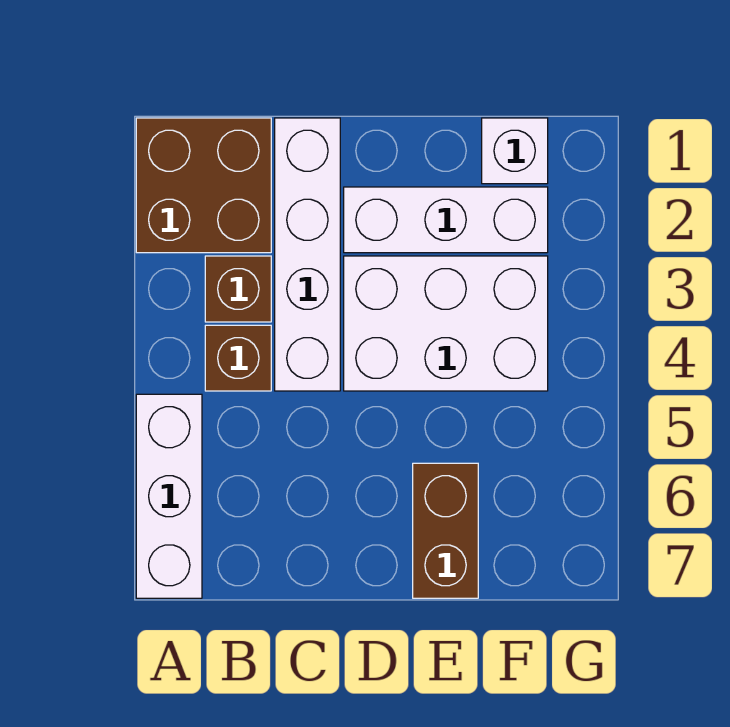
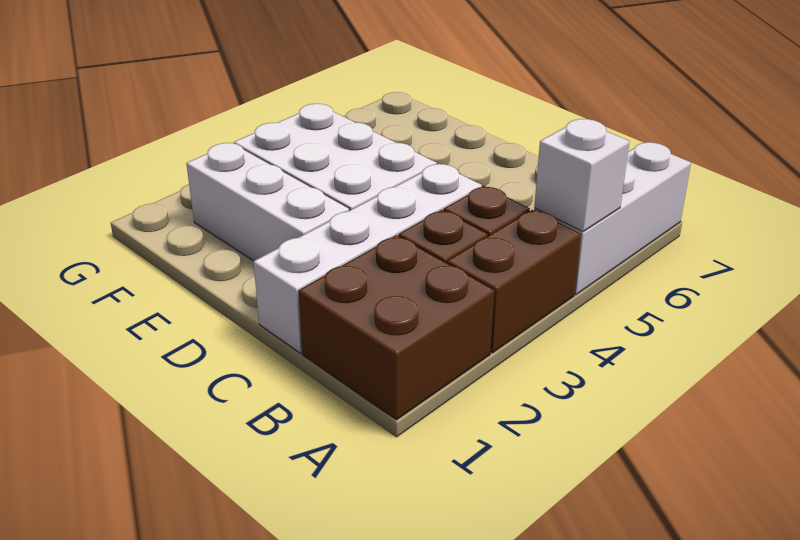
brown 1x2 brick [413,463,478,598] -> brown 1x2 brick moved to [447,210,581,353]
white 1x1 brick [482,118,548,184] -> white 1x1 brick moved to [534,119,630,231]

